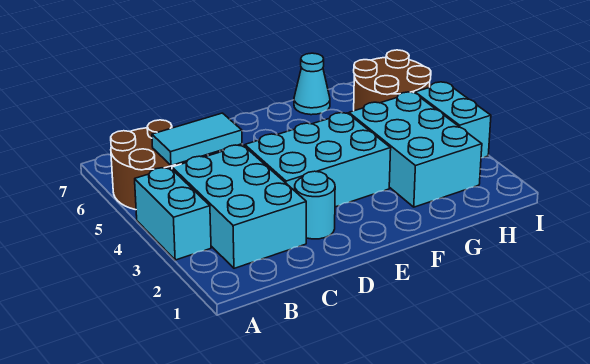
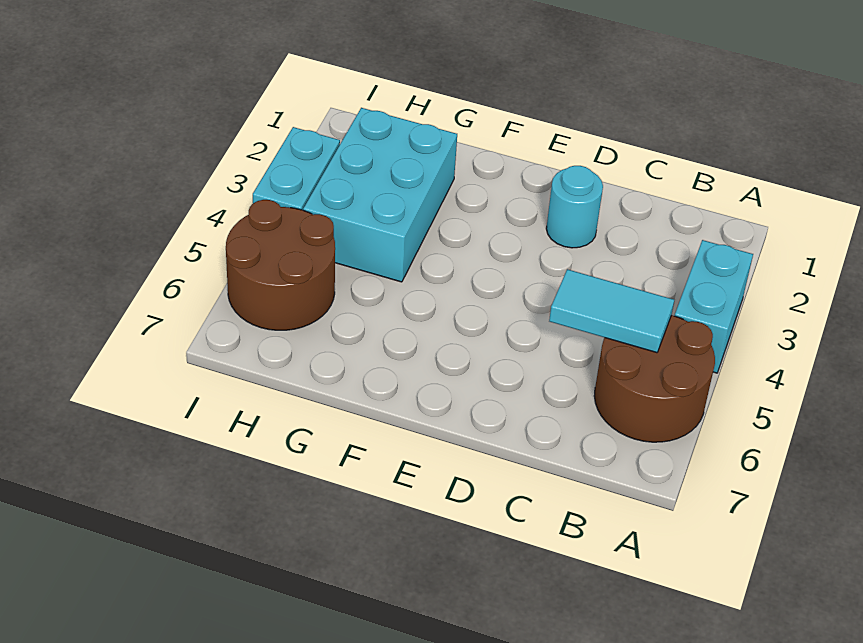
cyan 2x3 brick [172,145,306,268] -> none
cyan 2x3 brick [245,113,391,207] -> none
cyan 1x1 cone [294,53,330,115] -> none

